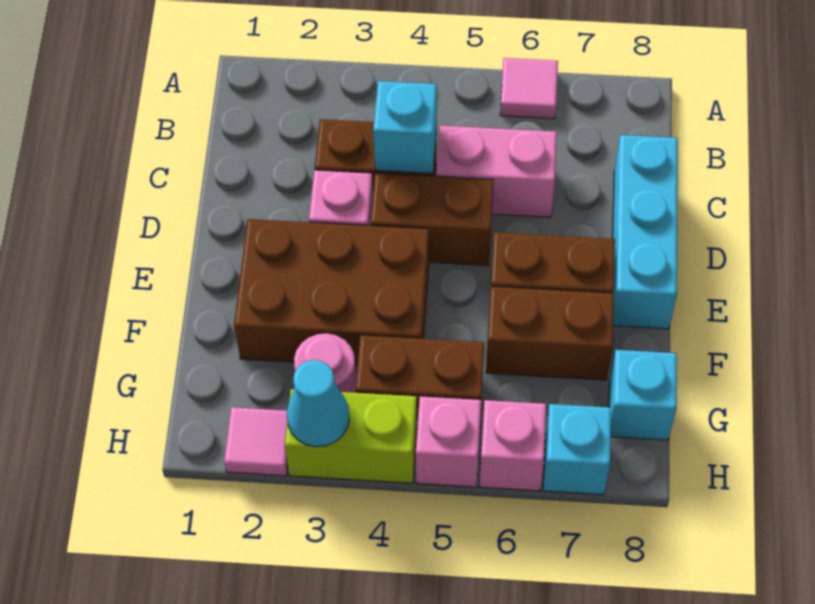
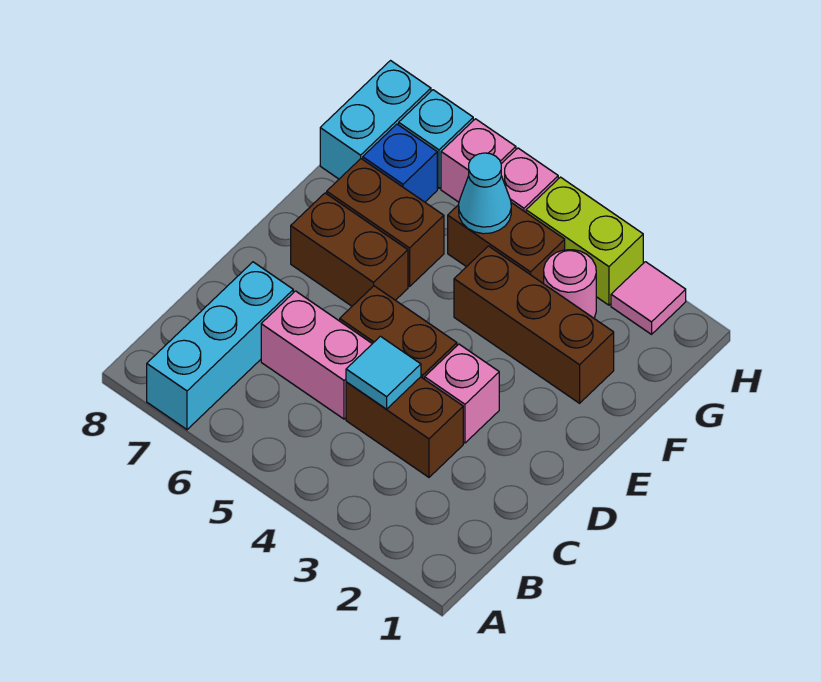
pink 1x1 tile [500,58,558,119] -> none
cyan 1x1 brick [373,81,437,173] -> cyan 1x1 tile [346,336,421,409]
cyan 1x3 brick [613,135,678,329] -> cyan 1x3 brick moved to [147,262,293,430]
brown 2x3 brick [234,219,429,366] -> brown 1x3 brick [454,246,614,403]
none -> blue 1x1 brick [363,124,437,202]
cyan 1x1 brick [609,350,677,440] -> cyan 1x2 brick [320,61,431,179]
cyan 1x1 cone [287,360,349,447] -> cyan 1x1 cone moved to [459,153,511,234]

